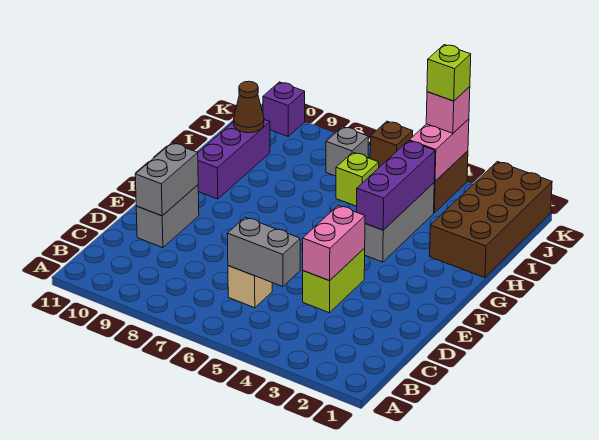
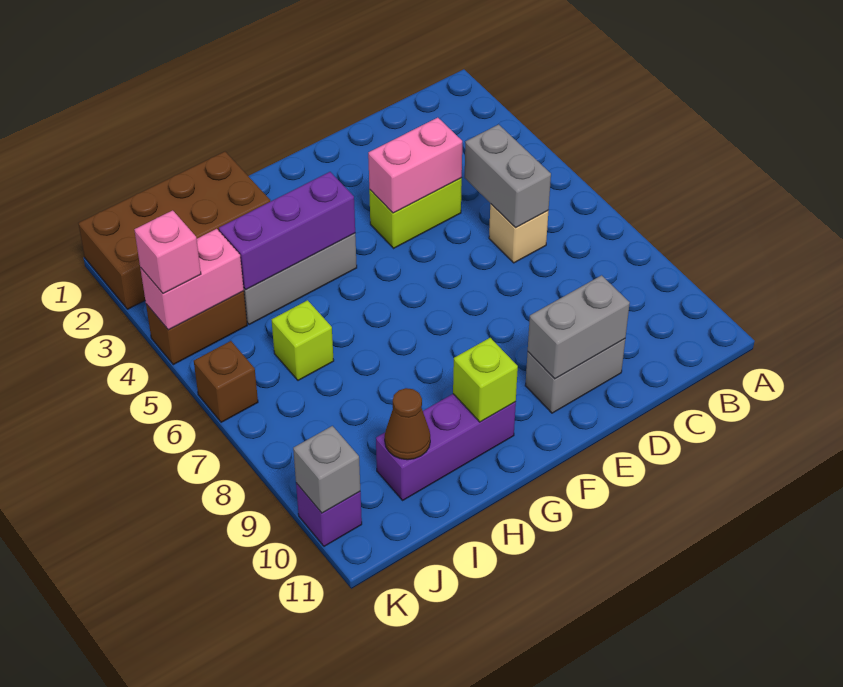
grey 1x1 brick [326,127,369,176] -> grey 1x1 brick moved to [293,426,360,513]
lime 1x1 brick [427,45,471,101] -> lime 1x1 brick moved to [453,338,518,422]

